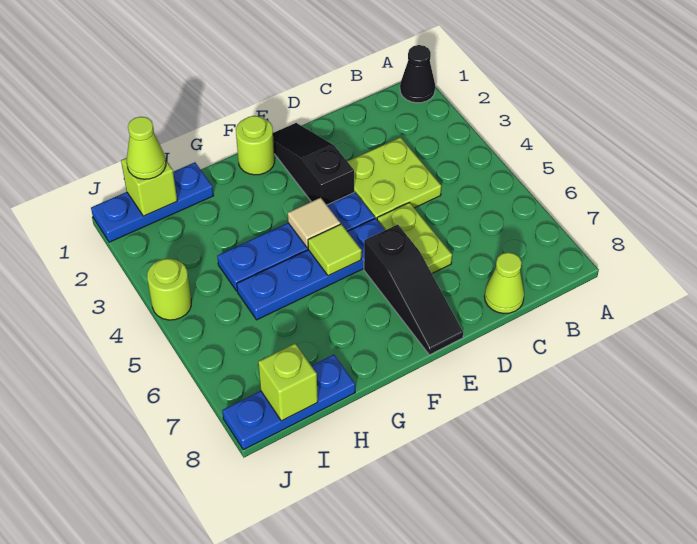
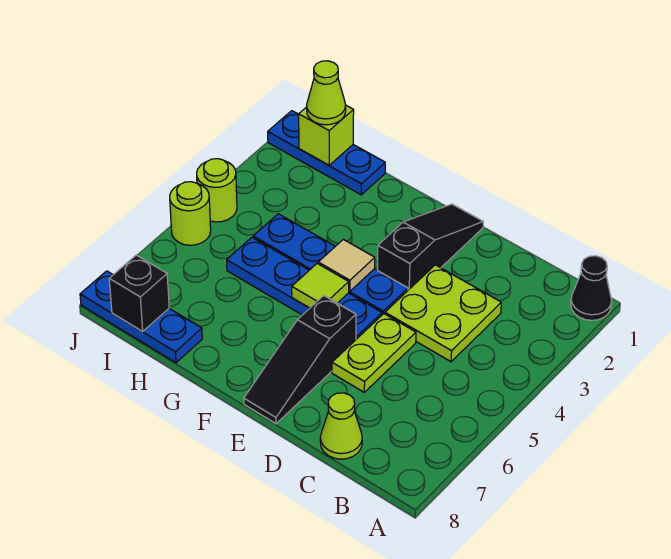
lime 1x1 round brick [236,116,275,175] -> lime 1x1 round brick moved to [170,182,211,245]
lime 1x1 brick [258,344,318,421] -> black 1x1 brick [109,255,169,332]

